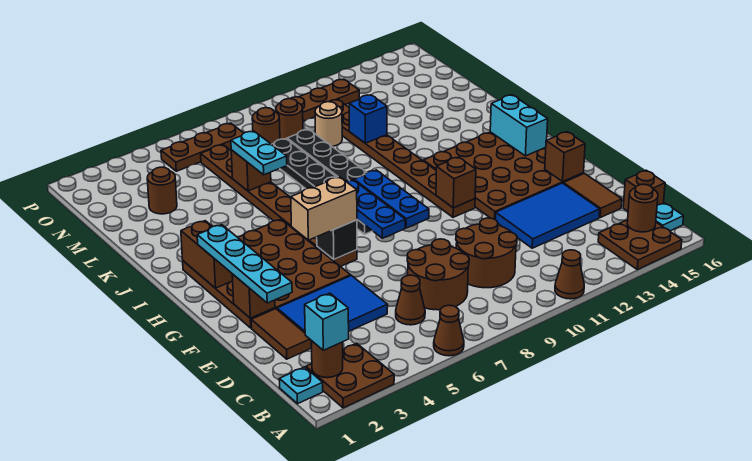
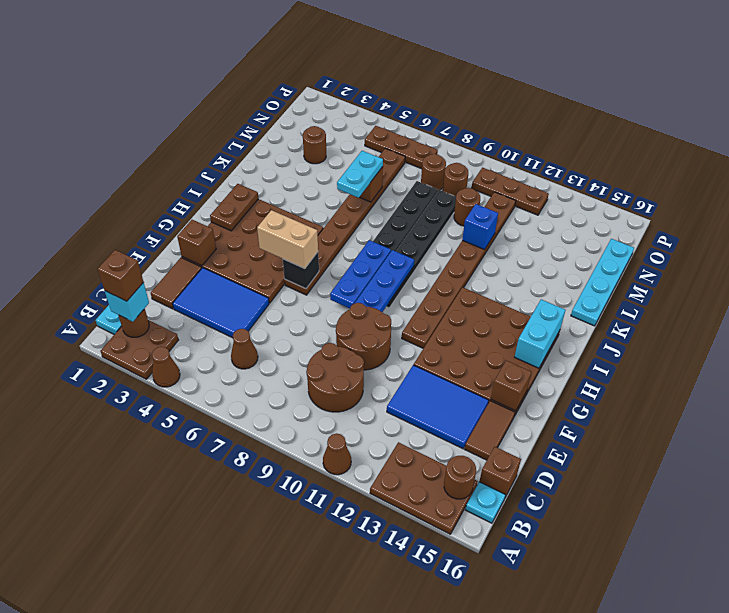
brown 1x1 cone [434,305,464,356] -> brown 1x1 cone moved to [152,347,180,387]
brown 2x2 plate [598,220,682,269] -> brown 2x3 plate [370,442,478,534]
brown 2x2 round brick [407,239,469,310] -> brown 2x2 round brick moved to [336,303,391,370]
cyan 1x4 plate [197,225,292,303] -> cyan 1x4 plate moved to [571,239,634,326]
brown 1x1 brick [436,157,476,208] -> brown 1x1 brick moved to [98,250,143,301]
brown 1x2 brick [181,221,233,288] -> brown 1x2 plate [210,184,258,231]
tan 1x1 round brick [315,102,342,146] -> brown 1x1 round brick [454,188,480,226]

